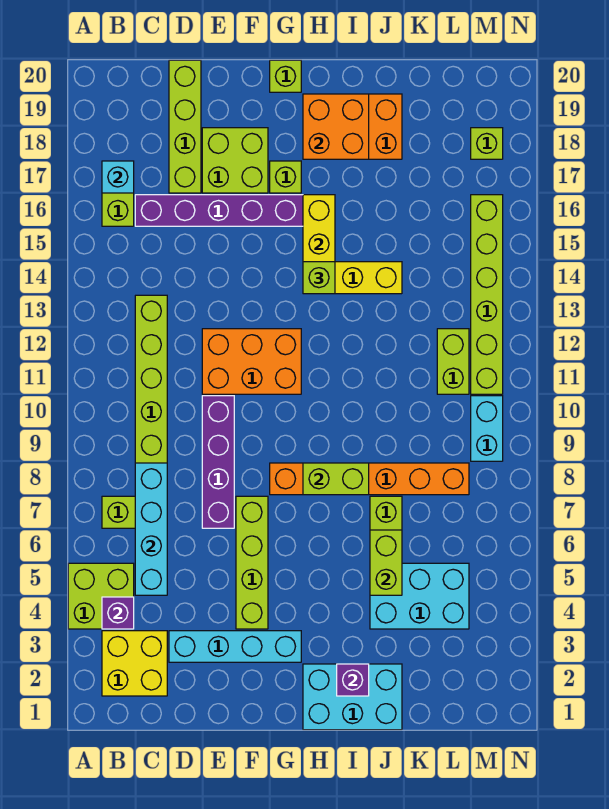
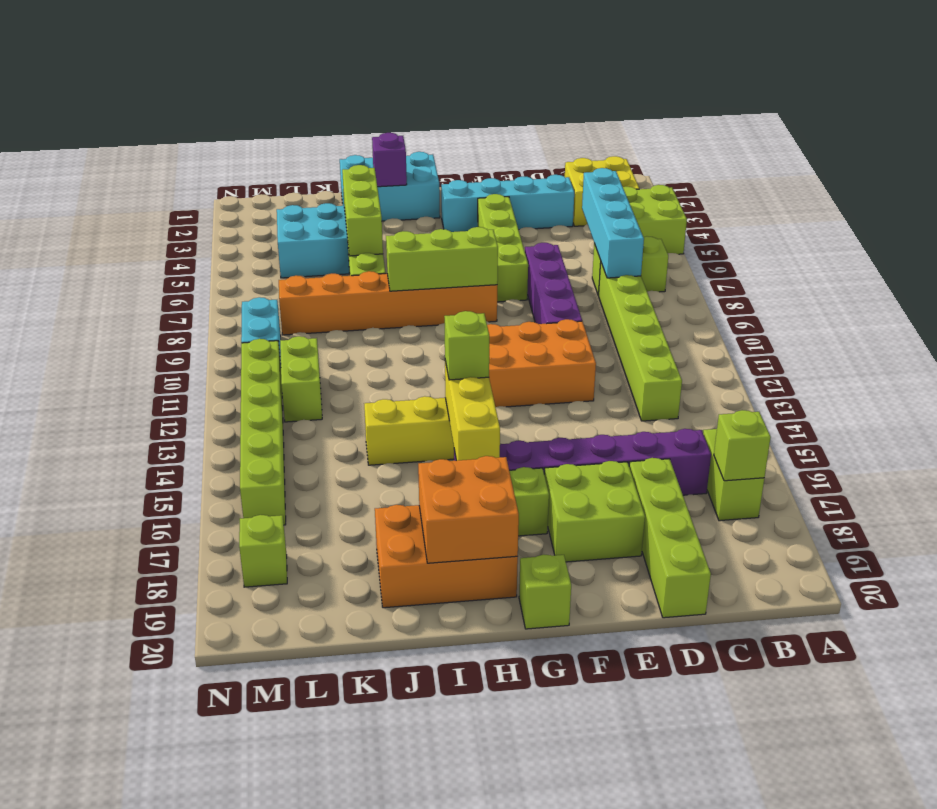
purple 1x1 brick [102,597,134,629] -> none
cyan 1x1 brick [102,161,134,193] -> lime 1x1 brick [714,410,771,481]
lime 1x2 brick [303,463,369,495] -> lime 1x3 brick [386,227,498,291]
lime 1x2 brick [370,530,402,595] -> lime 1x3 brick [342,165,383,256]

